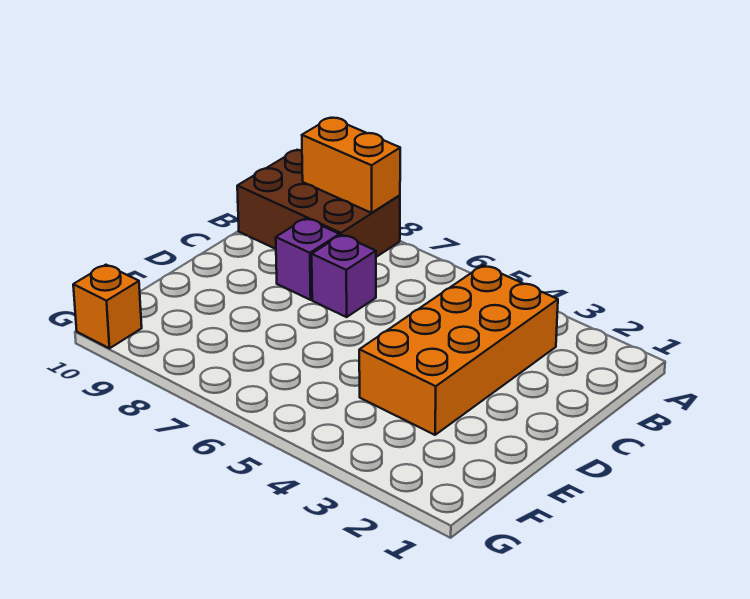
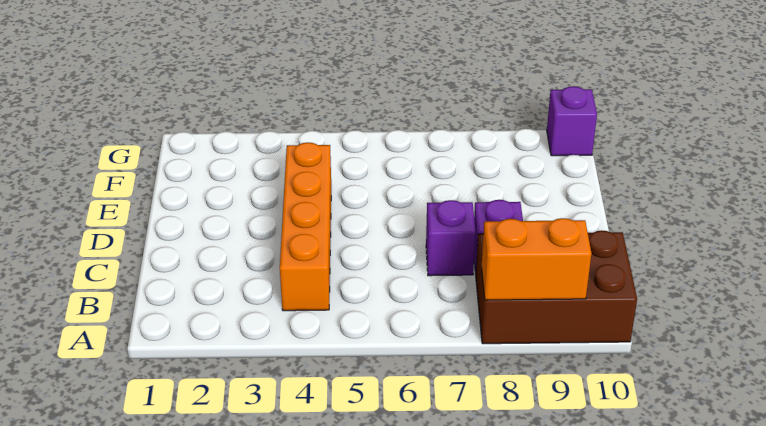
orange 2x4 brick [359,265,558,435] -> orange 1x4 brick [280,142,331,311]
orange 1x1 brick [73,265,142,348] -> purple 1x1 brick [547,86,597,156]

